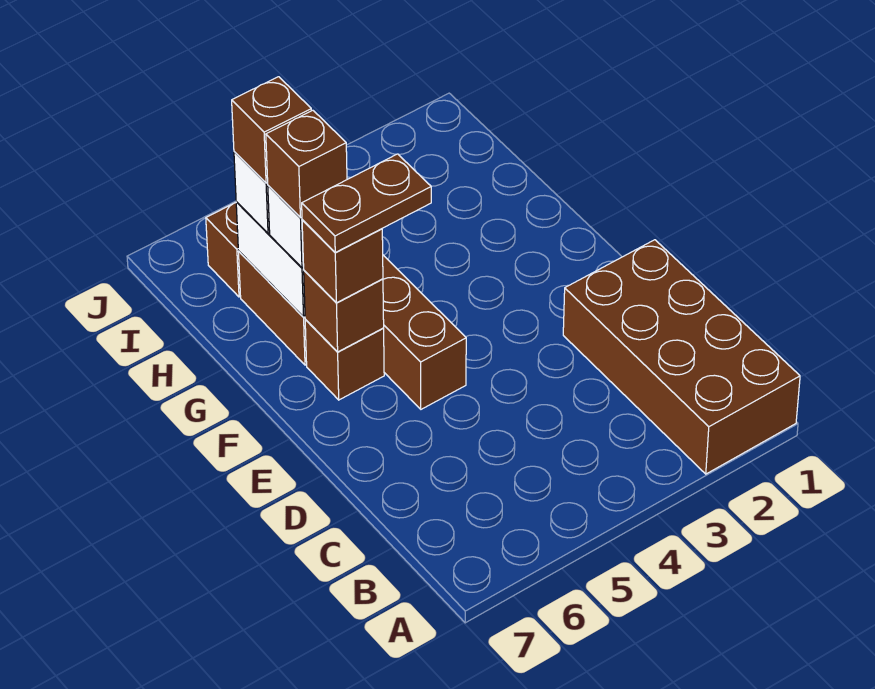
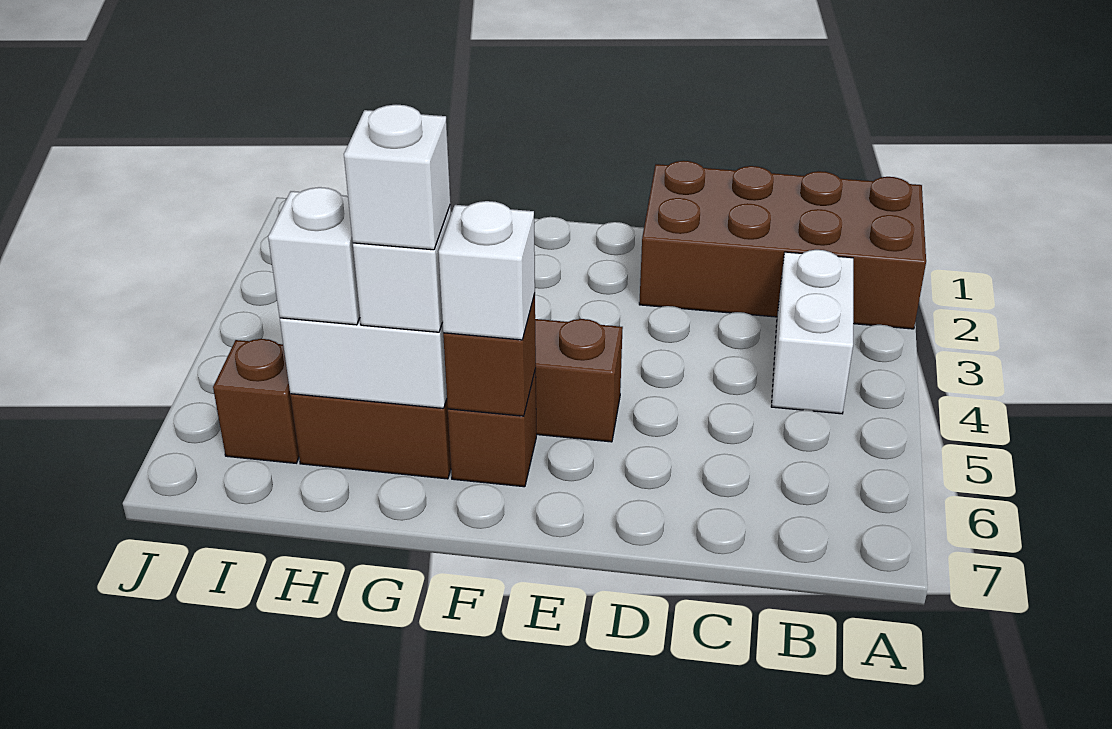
none -> white 1x2 brick [771,250,853,414]
brown 1x2 plate [302,154,431,252] -> none
brown 1x1 brick [302,220,383,303] -> white 1x1 brick [439,201,535,340]
brown 1x1 brick [266,110,347,218] -> white 1x1 brick [344,105,451,250]
brown 1x1 brick [232,77,311,183] -> none

